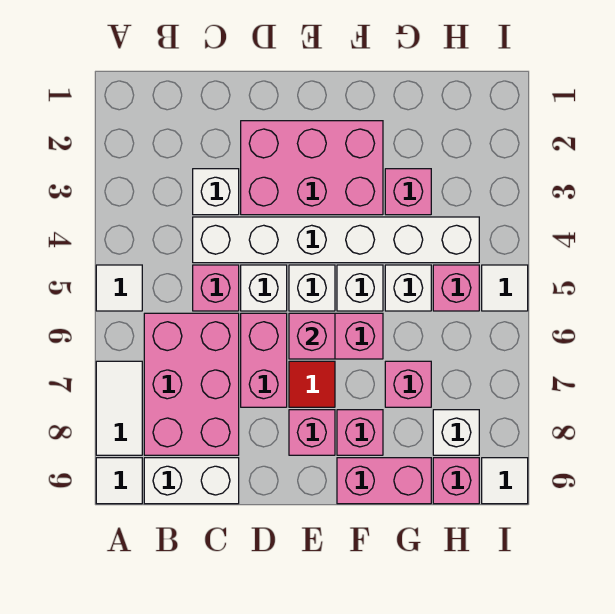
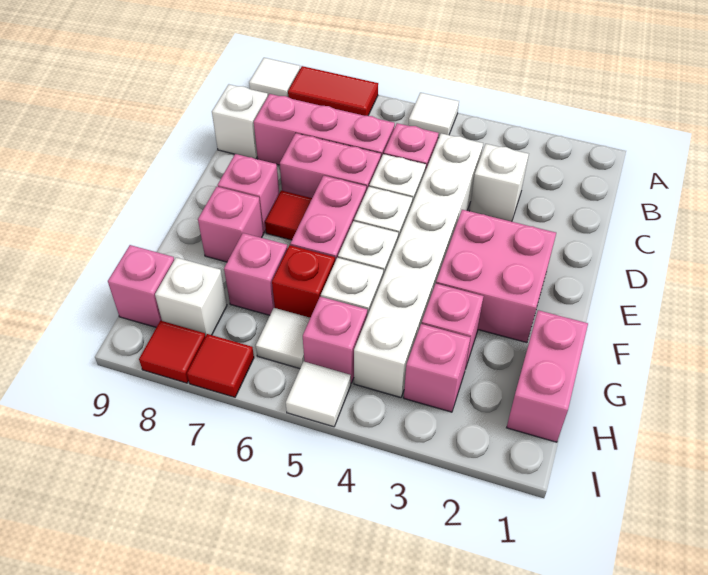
white 1x2 tile [96,361,142,455] -> red 1x2 tile [288,66,378,116]
pink 2x3 brick [144,313,239,455] -> pink 1x3 brick [254,94,395,165]
white 1x2 brick [144,458,239,504] -> white 1x1 brick [212,85,268,159]
pink 2x3 brick [241,121,383,215] -> pink 2x2 brick [436,210,556,343]
pink 1x1 brick [289,313,335,359] -> pink 1x1 brick moved to [404,324,471,412]
pink 1x2 brick [337,458,431,504] -> pink 1x2 brick moved to [507,310,588,442]
none -> red 1x1 brick [272,245,335,318]
none -> red 1x1 tile [187,334,254,397]
none -> red 1x1 tile [139,321,206,383]
white 1x1 tile [482,458,528,504] -> white 1x1 tile moved to [256,308,310,369]

